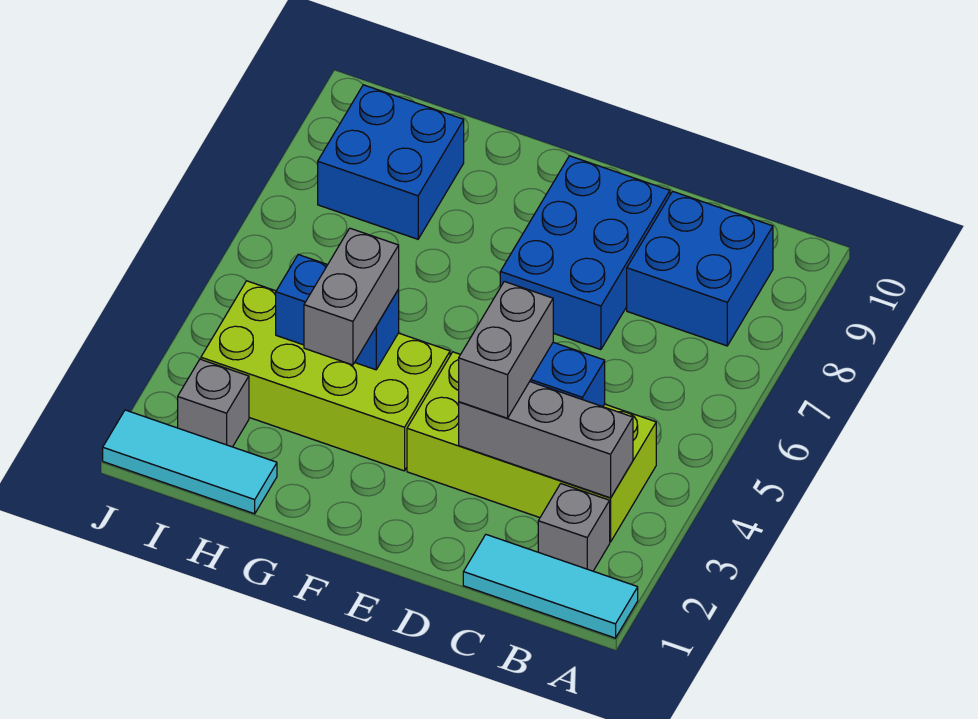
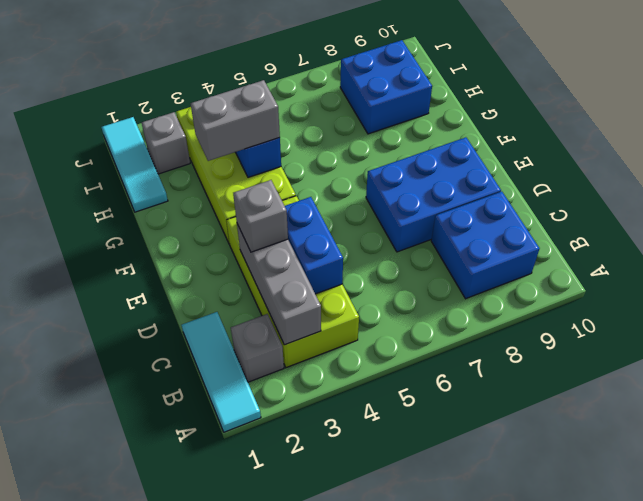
grey 1x2 brick [459,282,553,418] -> grey 1x1 brick [233,180,288,252]

